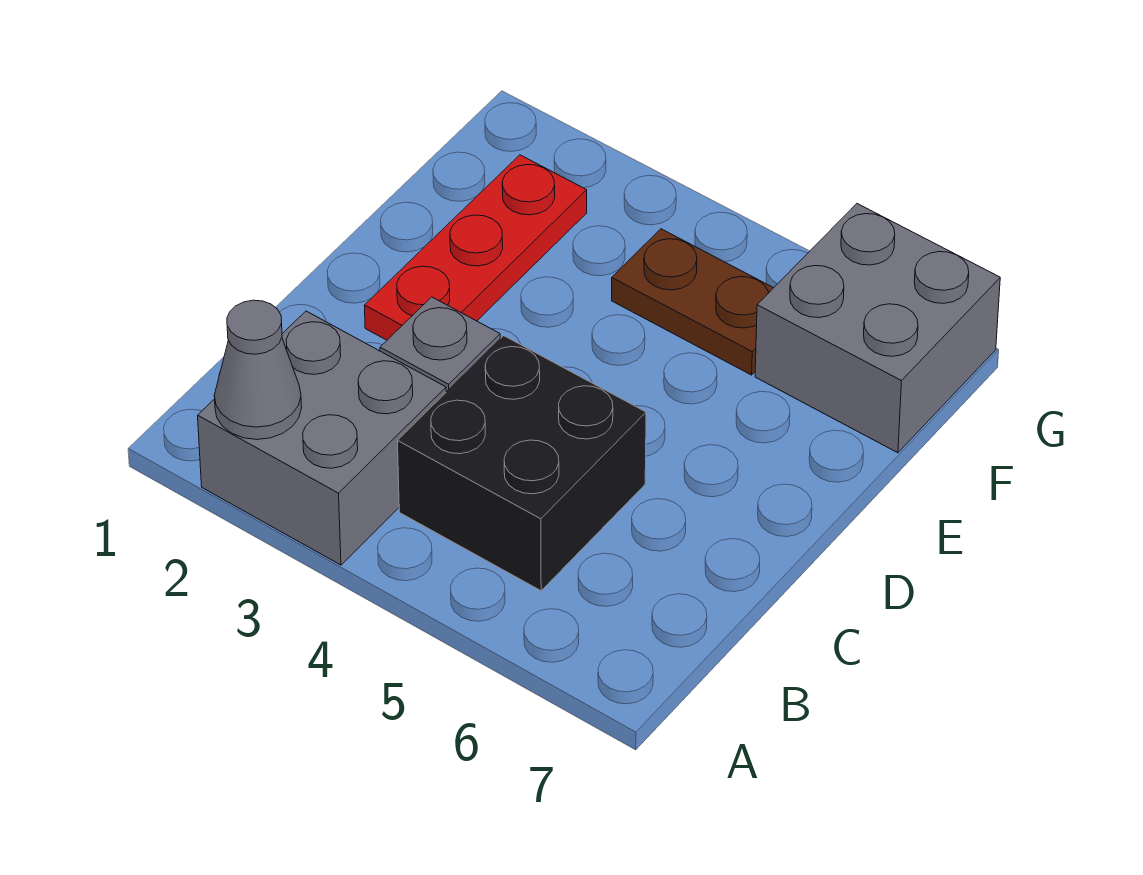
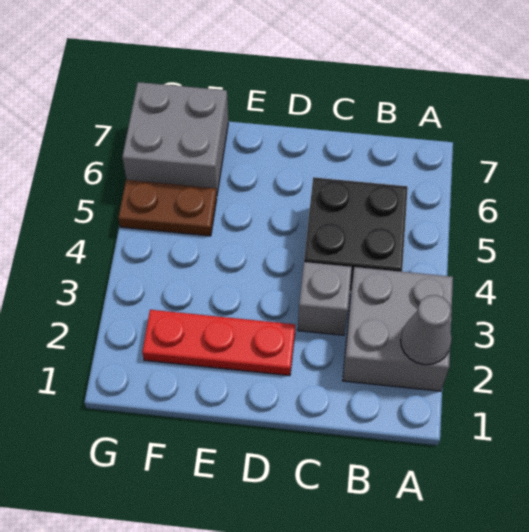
brown 1x2 plate [612,229,773,375] -> brown 1x2 plate turned to [118,180,217,236]

